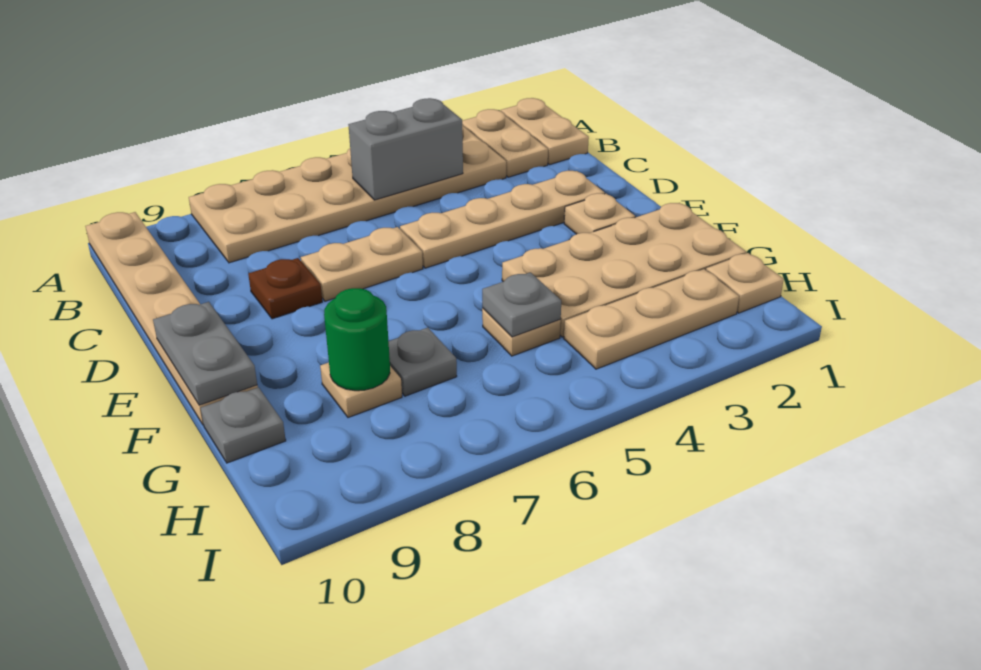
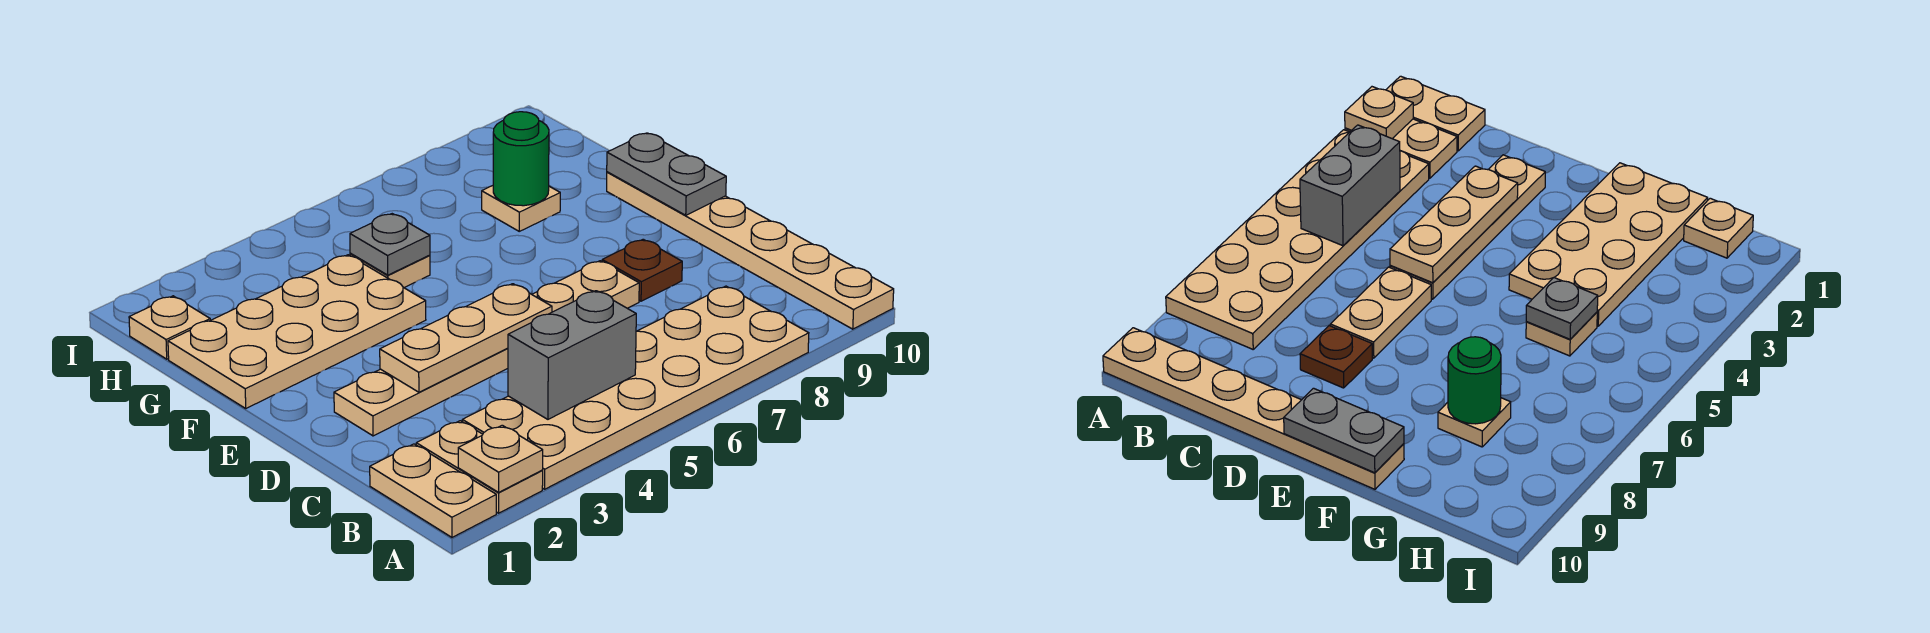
tan 1x1 plate [564,193,635,234] -> tan 1x1 plate moved to [458,425,543,492]
grey 1x1 plate [389,327,457,396] -> none
grey 1x1 plate [201,387,286,463] -> none
tan 1x3 plate [564,269,739,369] -> tan 1x3 plate moved to [380,284,552,392]

